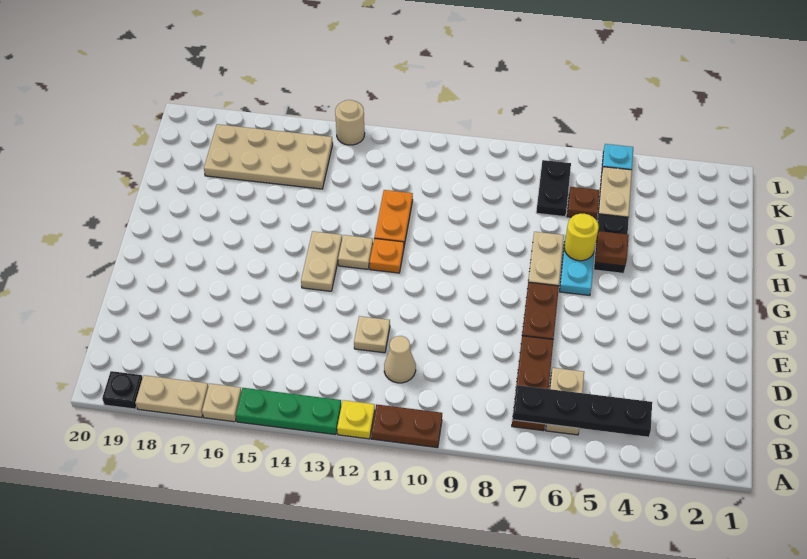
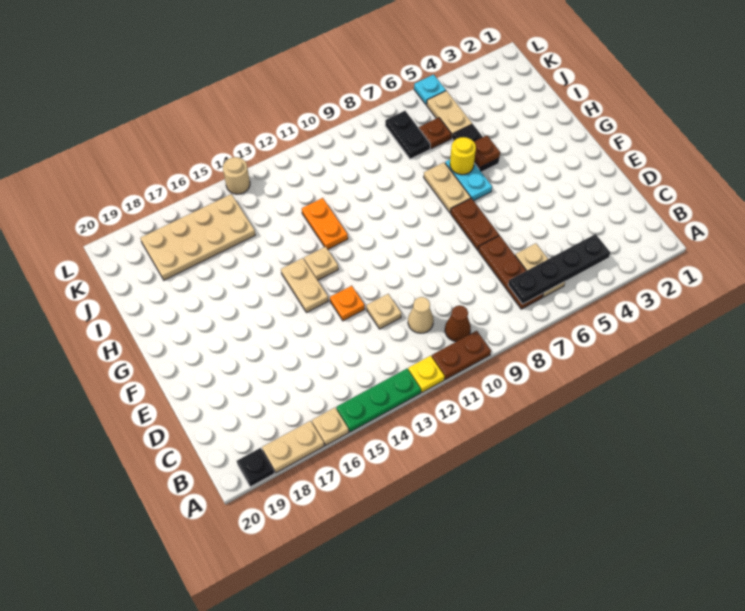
none -> brown 1x1 cone [445,305,471,342]
orange 1x1 plate [370,238,404,273] -> orange 1x1 plate moved to [330,286,365,321]

